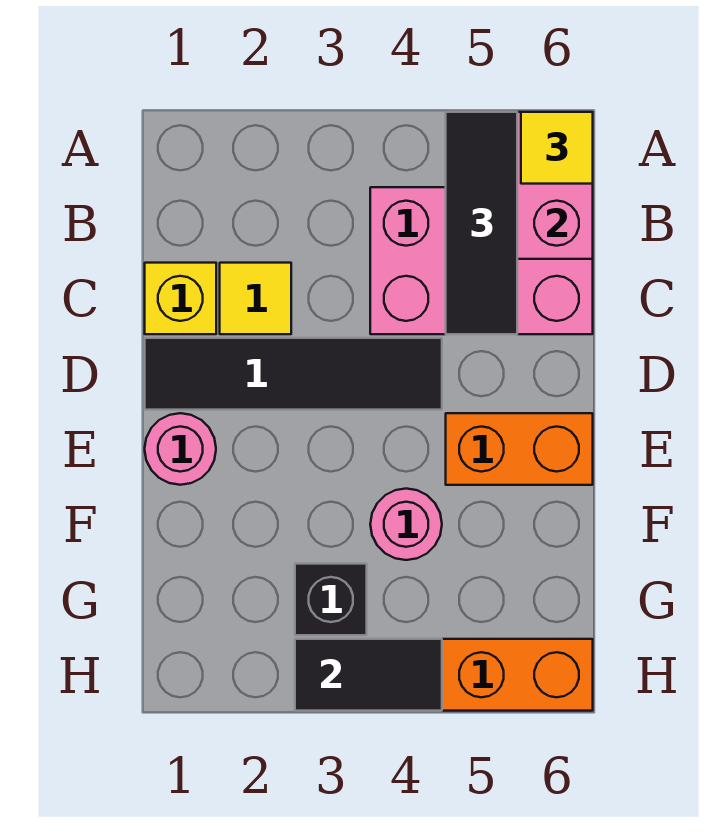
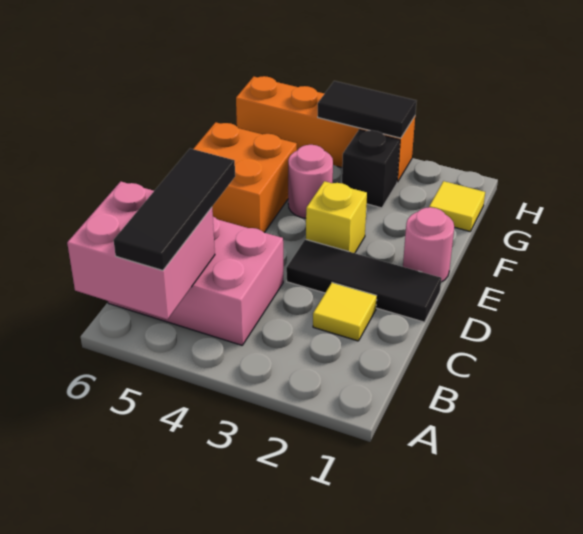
yellow 1x1 tile [521,112,593,184] -> yellow 1x1 tile moved to [429,181,485,231]
yellow 1x1 brick [145,263,216,334] -> yellow 1x1 brick moved to [306,181,367,253]
black 1x4 tile [145,338,442,410] -> black 1x3 tile [286,239,441,322]
orange 1x2 brick [446,413,593,485] -> orange 2x2 brick [194,122,297,233]

